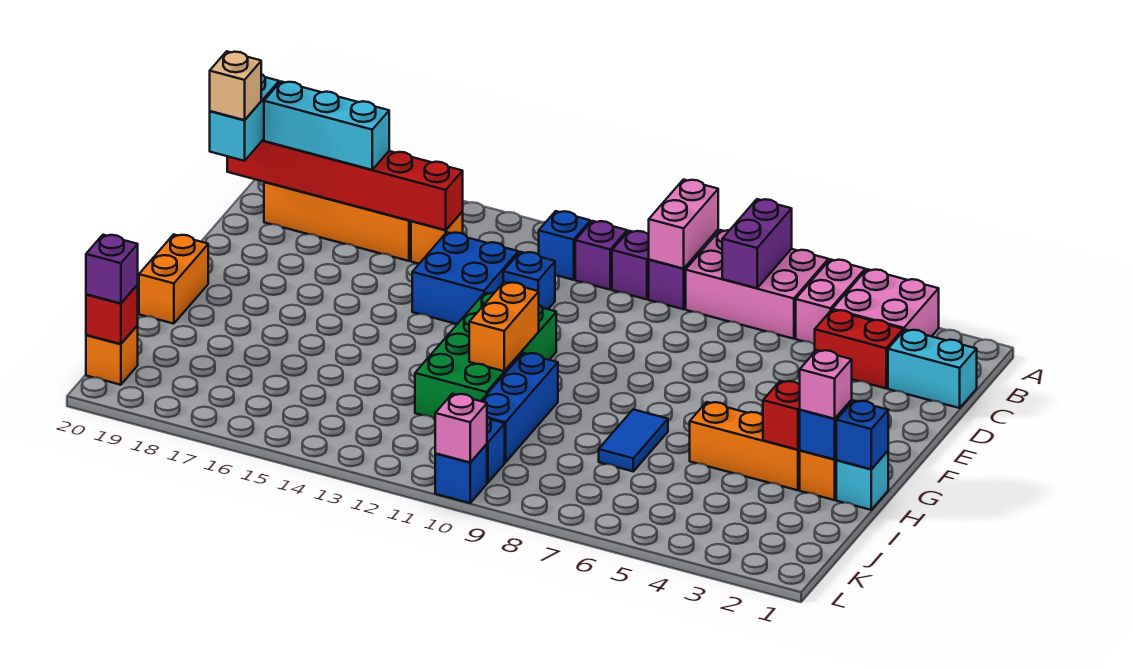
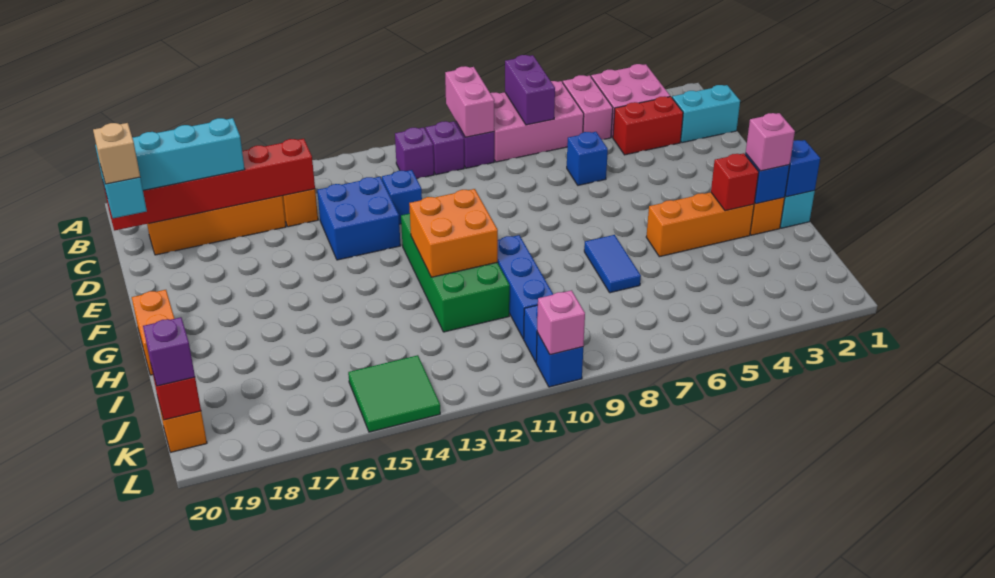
blue 1x1 brick [539,211,590,280] -> blue 1x1 brick moved to [567,132,608,185]
orange 1x2 brick [469,282,539,371] -> orange 2x2 brick [409,189,498,277]
none -> green 2x2 tile [348,355,440,432]

